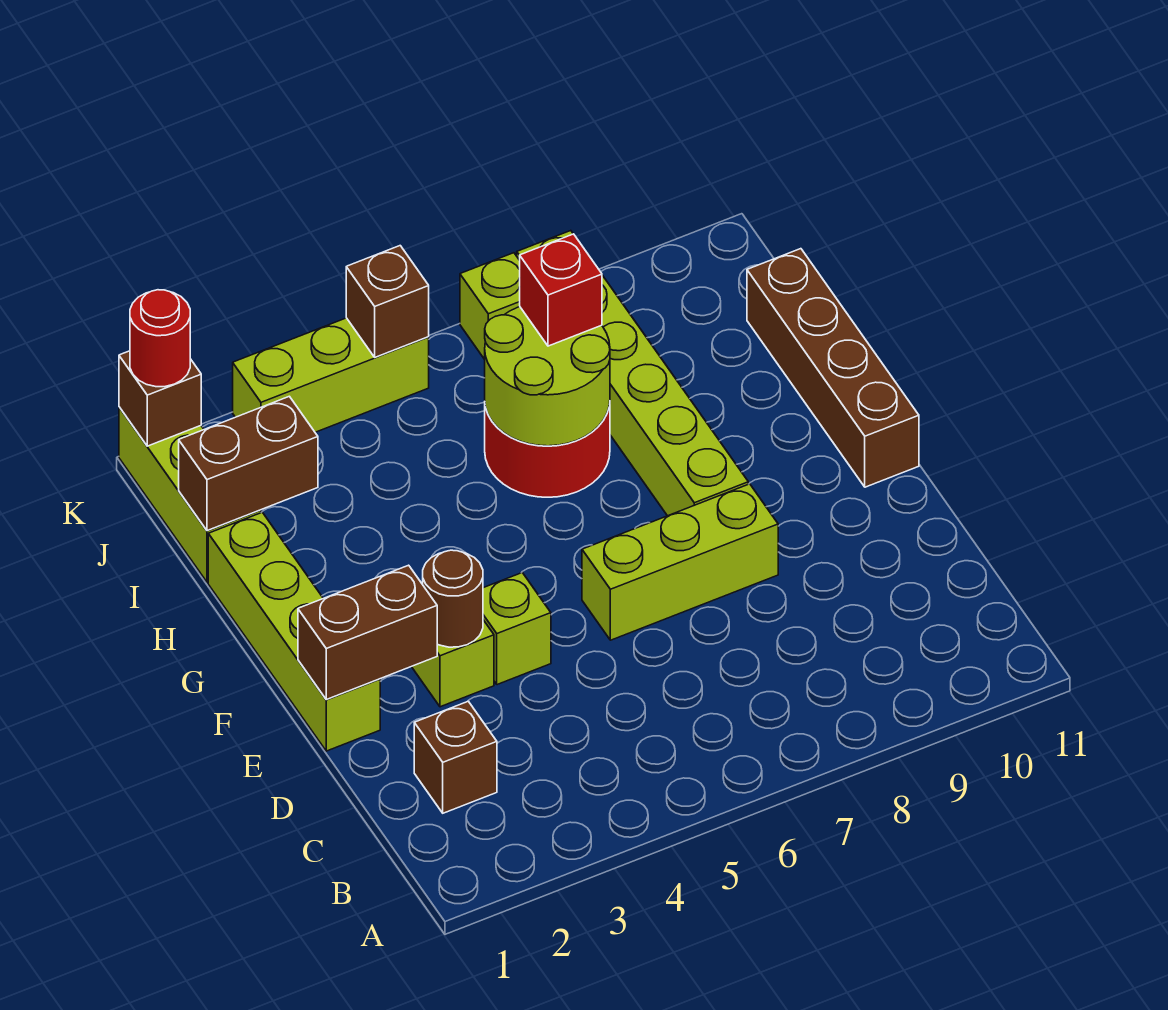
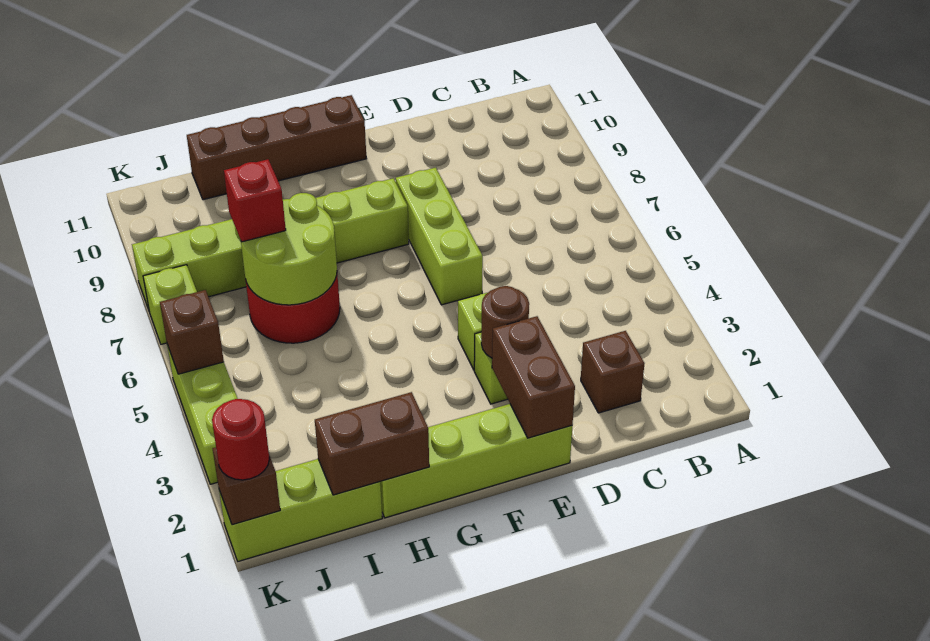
brown 1x2 brick [179,396,318,531] -> brown 1x2 brick turned to [315,392,429,495]

